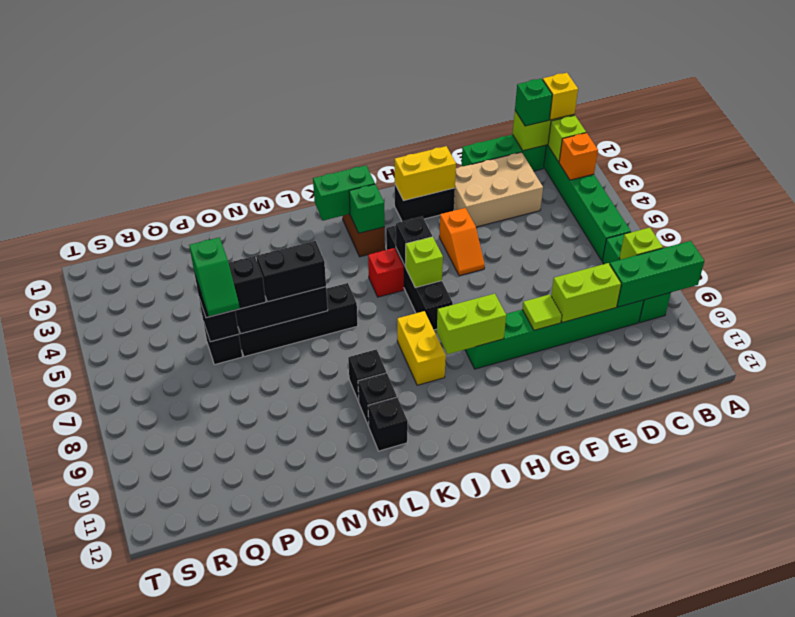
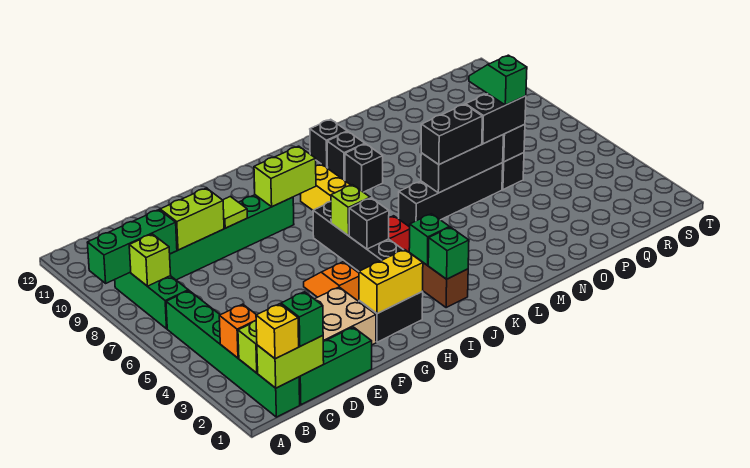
green 1x2 brick [313,165,375,220] -> green 1x1 brick [428,227,469,279]

